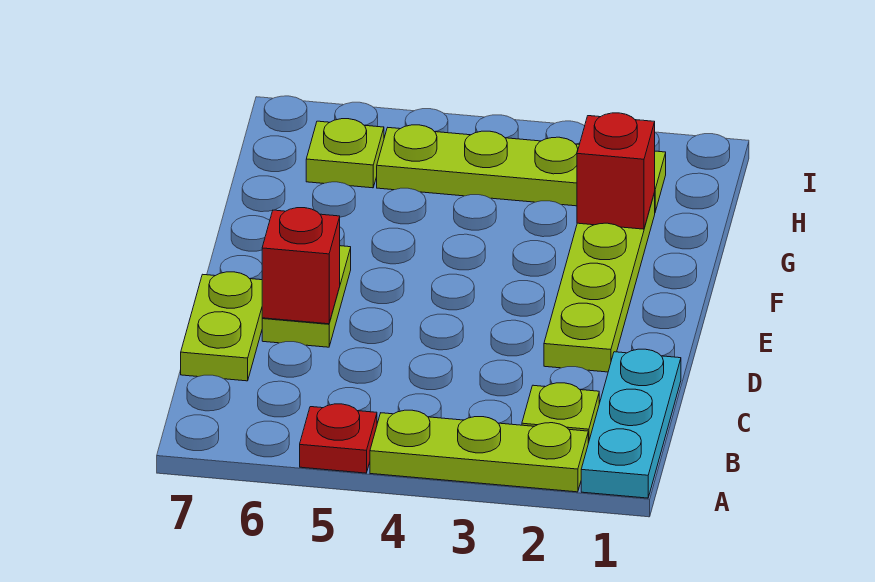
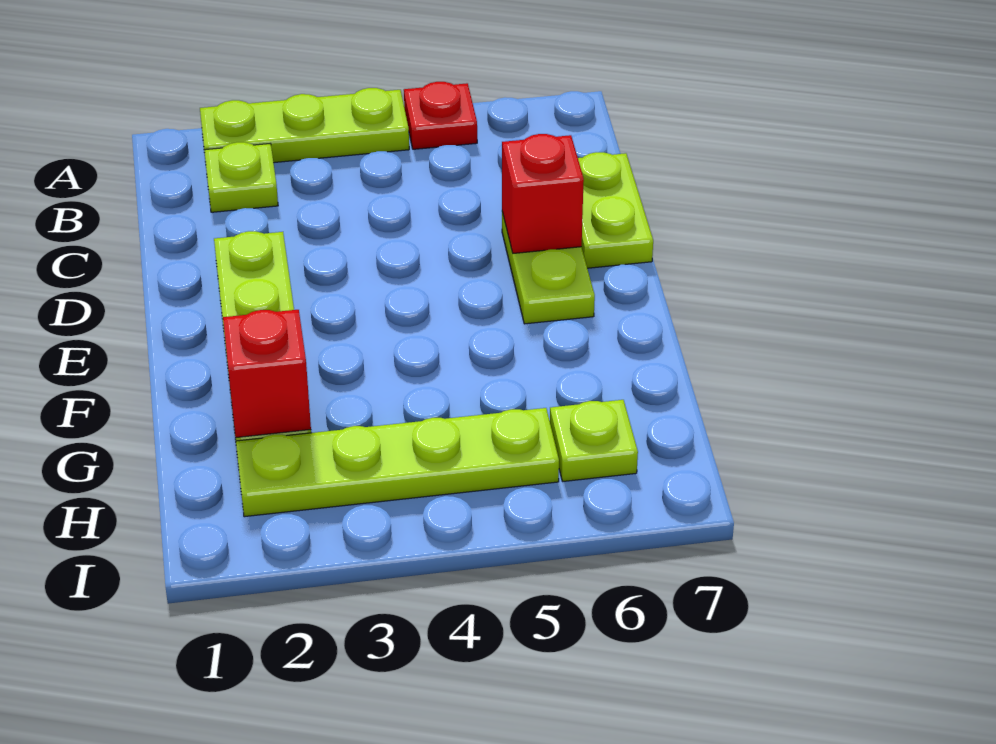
cyan 1x3 plate [581,349,681,498] -> none

